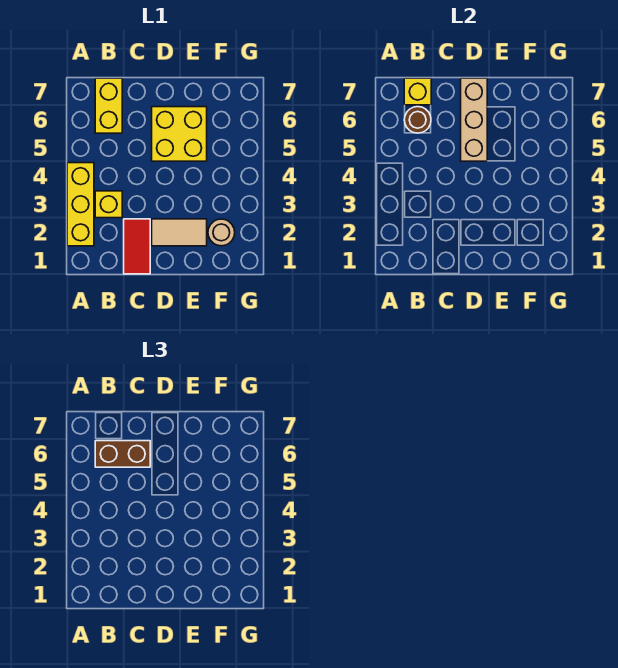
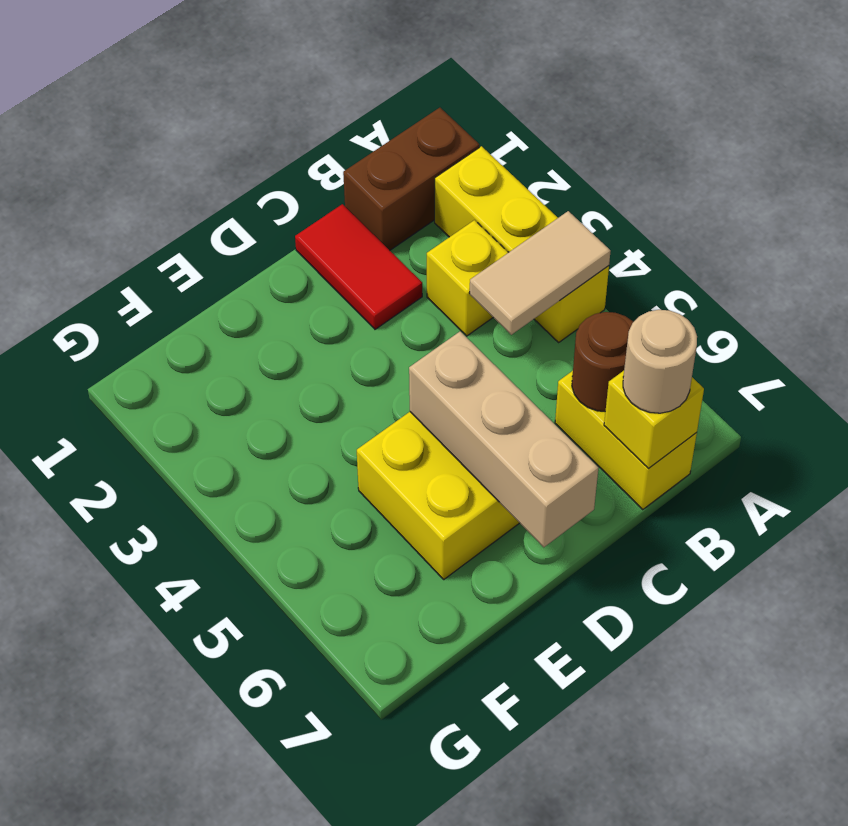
brown 1x2 brick [95,441,150,467] -> brown 1x2 brick moved to [343,108,479,250]
tan 1x2 tile [152,219,207,246] -> tan 1x2 tile moved to [470,211,611,335]
tan 1x1 round brick [208,219,235,246] -> tan 1x1 round brick moved to [623,310,697,413]

